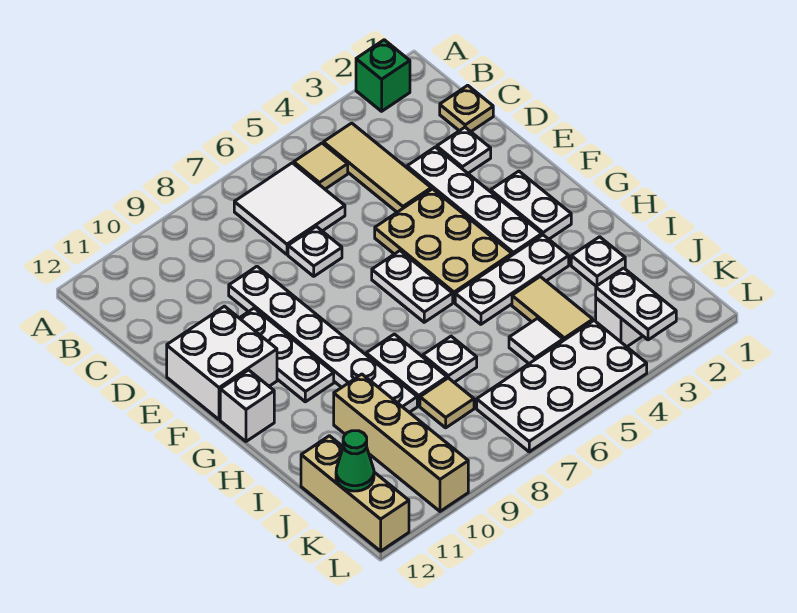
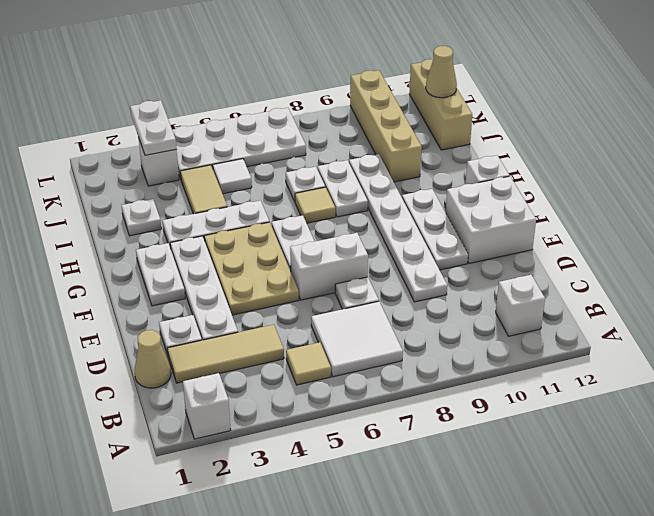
green 1x1 brick [356,40,410,111] -> white 1x1 brick [183,373,231,439]
tan 1x3 tile [323,123,431,212] -> tan 1x3 tile turned to [167,325,284,383]
none -> white 1x1 brick [496,275,545,336]
tan 1x1 plate [440,85,493,132] -> tan 1x1 cone [135,330,171,388]
none -> white 1x2 brick [290,233,368,300]
tan 1x1 tile [420,378,474,428] -> tan 1x1 tile moved to [295,187,335,223]
green 1x1 cone [336,431,374,491] -> tan 1x1 cone [426,46,457,98]

